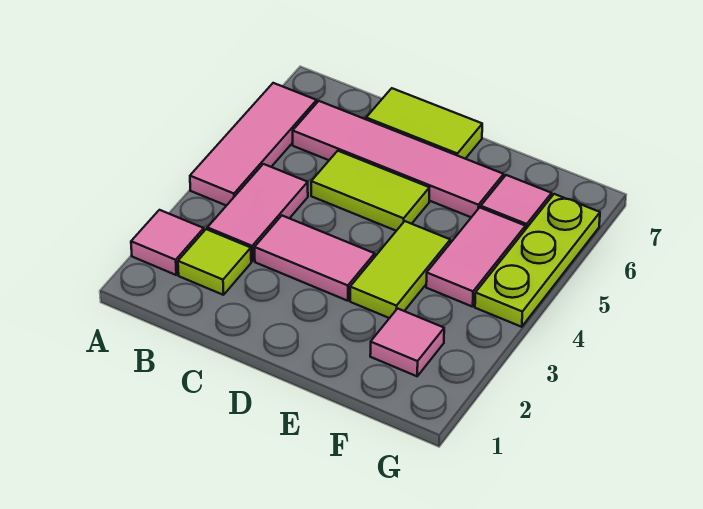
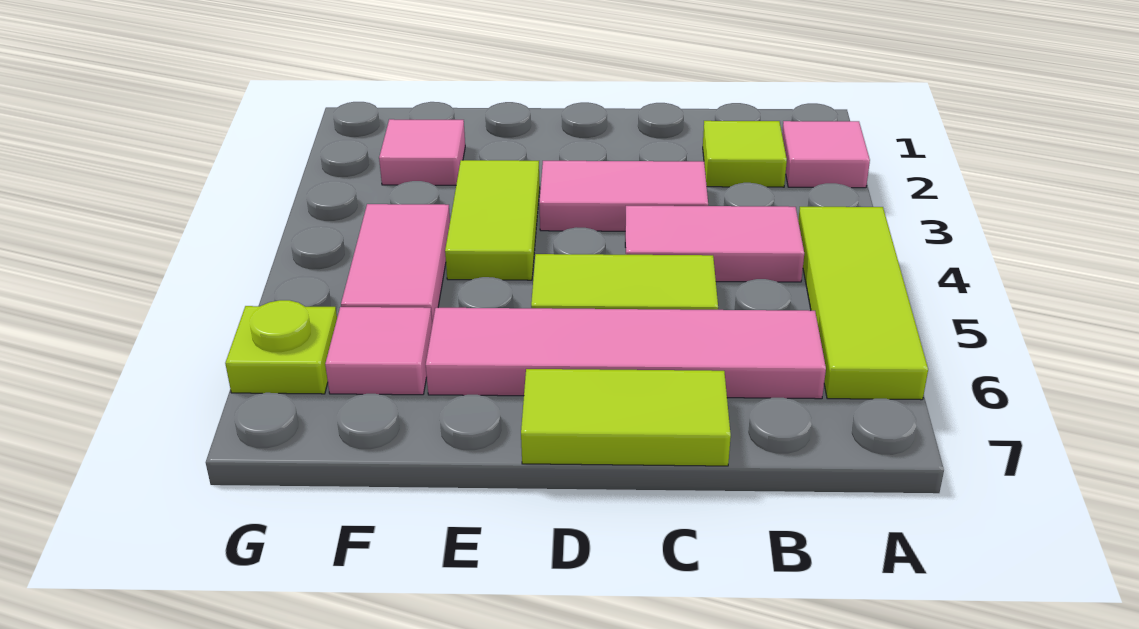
pink 1x3 tile [190,83,317,206] -> lime 1x3 tile [798,207,928,400]
pink 1x2 tile [207,164,308,261] -> pink 1x2 tile turned to [625,206,804,282]
lime 1x3 plate [475,194,600,327] -> lime 1x1 plate [225,300,337,394]

